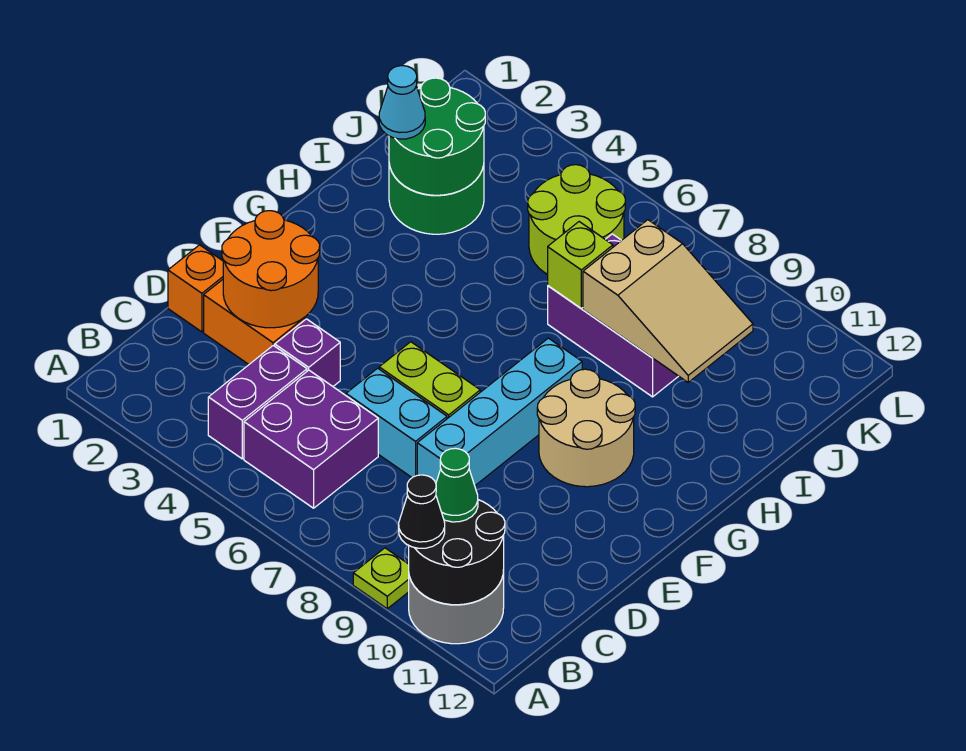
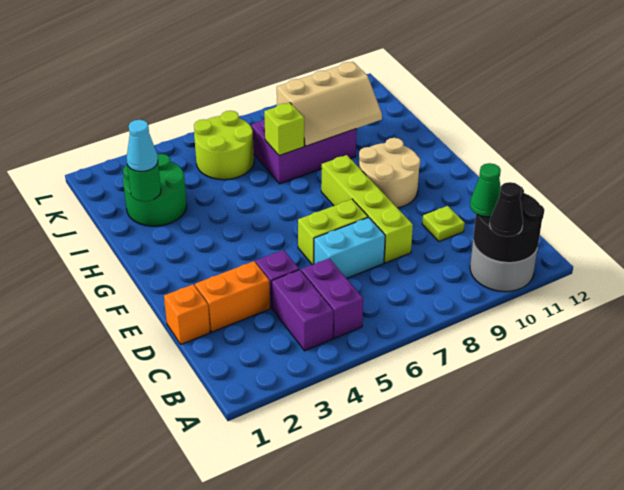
lime 1x1 plate [353,548,409,609] -> lime 1x1 plate moved to [422,206,465,241]
purple 2x2 brick [244,370,378,508] -> purple 1x2 brick [301,259,363,338]
orange 2x2 round brick [222,211,320,328] -> none
cyan 1x4 brick [417,338,582,485] -> lime 1x4 brick [321,155,413,263]
green 2x2 round brick [389,78,485,195] -> green 1x1 round brick [127,163,161,201]
tan 2x3 slope [583,220,753,382] -> tan 2x3 slope turned to [277,62,382,146]

